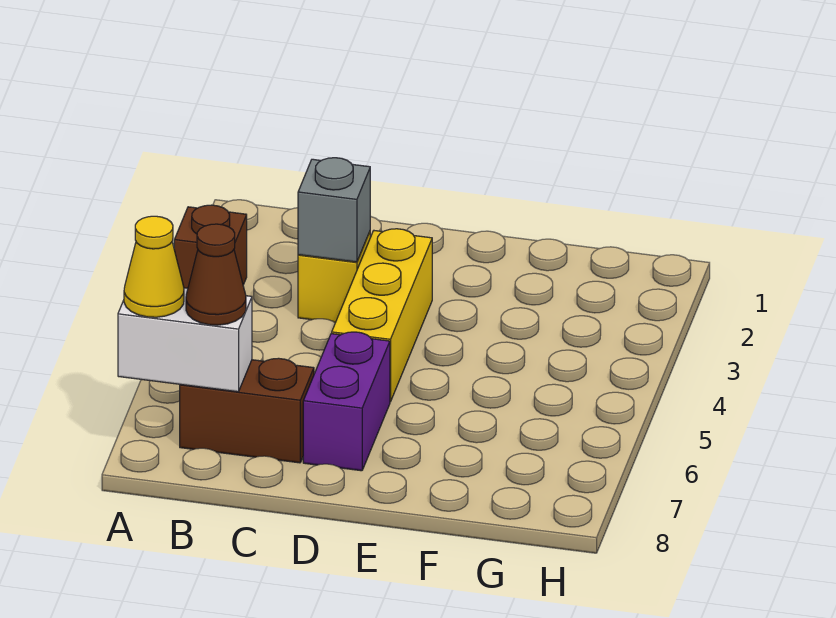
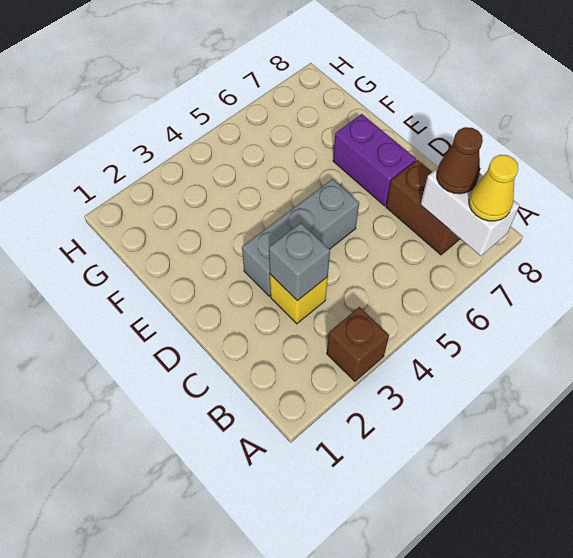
yellow 1x3 brick [332,229,432,402] -> grey 1x3 brick [242,179,359,296]
purple 1x2 brick [303,332,390,471] -> purple 1x2 brick turned to [333,114,416,206]

